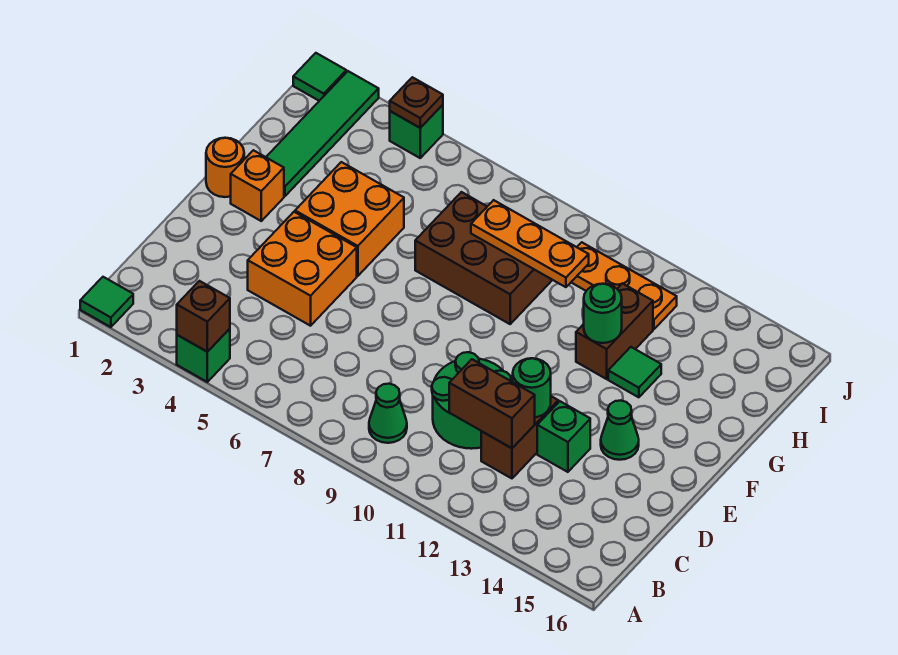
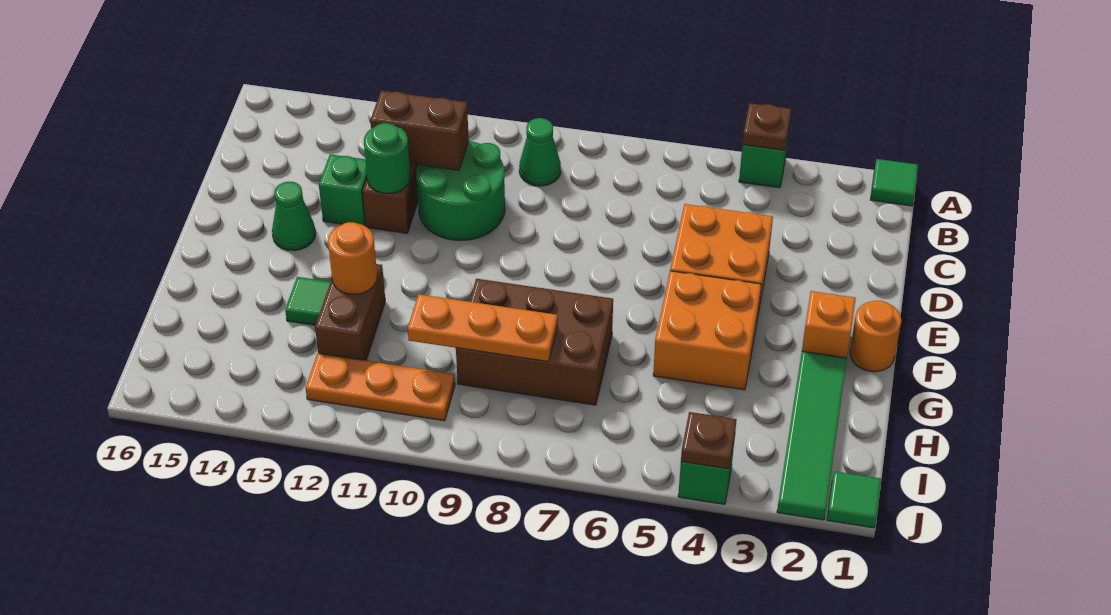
brown 1x1 brick [177,281,230,352] -> brown 1x1 plate [742,103,791,150]
green 1x1 round brick [584,284,622,343] -> orange 1x1 round brick [328,222,377,294]

